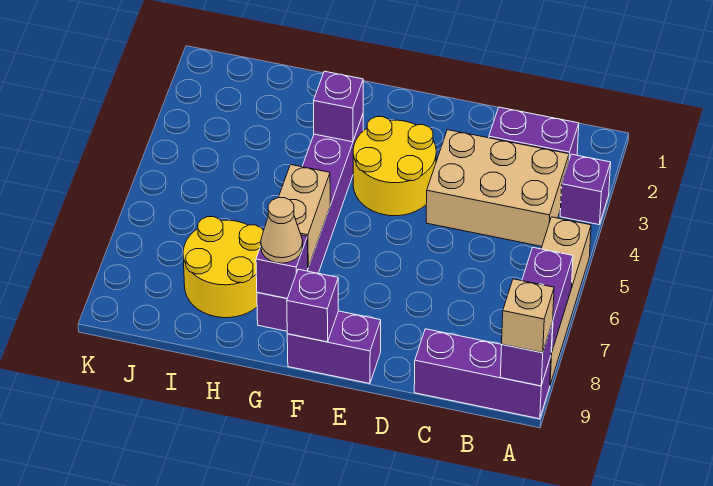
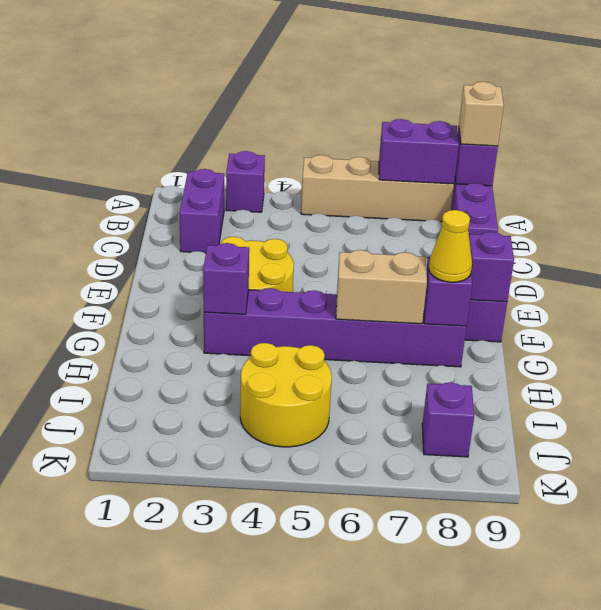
tan 2x3 brick [426,130,569,246] -> none
tan 1x1 cone [261,198,303,263] -> yellow 1x1 cone [429,210,472,282]
yellow 2x2 round brick [183,217,263,318] -> yellow 2x2 round brick moved to [240,343,332,447]
none -> purple 1x1 brick [422,382,474,457]

